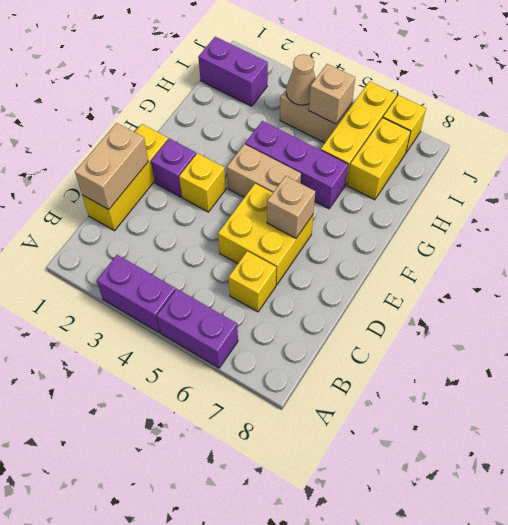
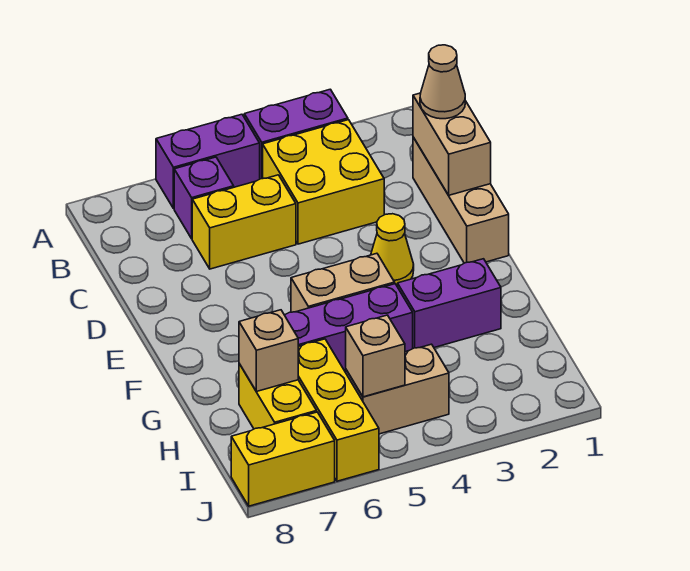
yellow 1x3 brick [82,124,168,231] -> tan 1x3 brick [413,137,509,263]
yellow 1x1 brick [229,251,276,312] -> yellow 1x2 brick [192,175,296,269]
yellow 2x2 brick [218,184,313,285] -> yellow 2x2 brick moved to [263,120,384,244]
purple 1x1 brick [151,138,196,197] -> purple 1x1 brick moved to [174,157,234,239]
yellow 1x1 brick [179,153,226,212] -> yellow 1x1 cone [371,214,414,287]
tan 1x1 brick [267,176,315,238] -> tan 1x1 brick moved to [239,310,298,392]
purple 1x2 brick [198,37,268,106] -> purple 1x2 brick moved to [398,259,501,348]
tan 1x1 cone [286,54,316,105] -> tan 1x1 cone moved to [420,45,465,119]
yellow 1x1 brick [383,95,426,152] -> yellow 1x2 brick [231,412,335,506]

